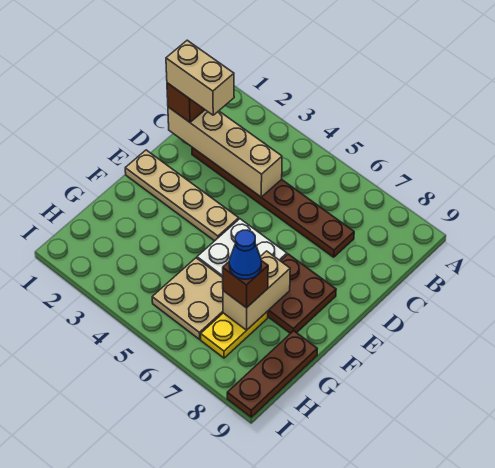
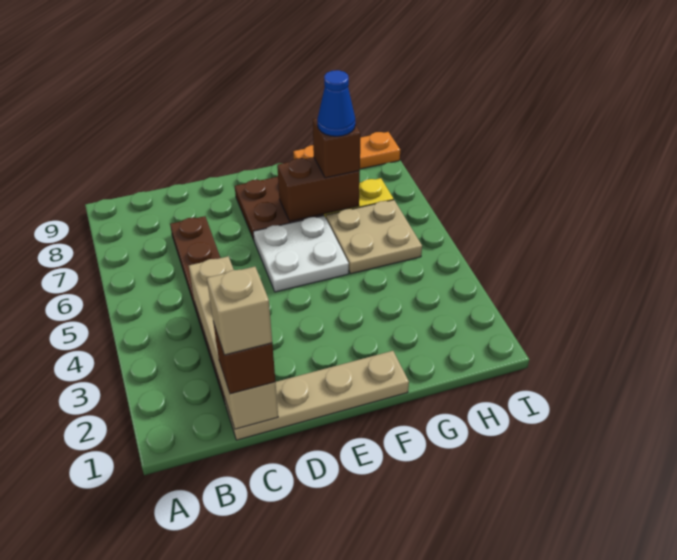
tan 1x2 brick [166,40,234,115] -> tan 1x1 brick [207,267,272,355]
tan 1x4 plate [125,150,239,241] -> tan 1x4 plate turned to [224,351,409,440]
tan 1x2 brick [223,251,290,330] -> brown 1x2 brick [277,157,360,221]
brown 1x3 plate [227,331,317,417] -> orange 1x3 plate [293,132,400,169]

